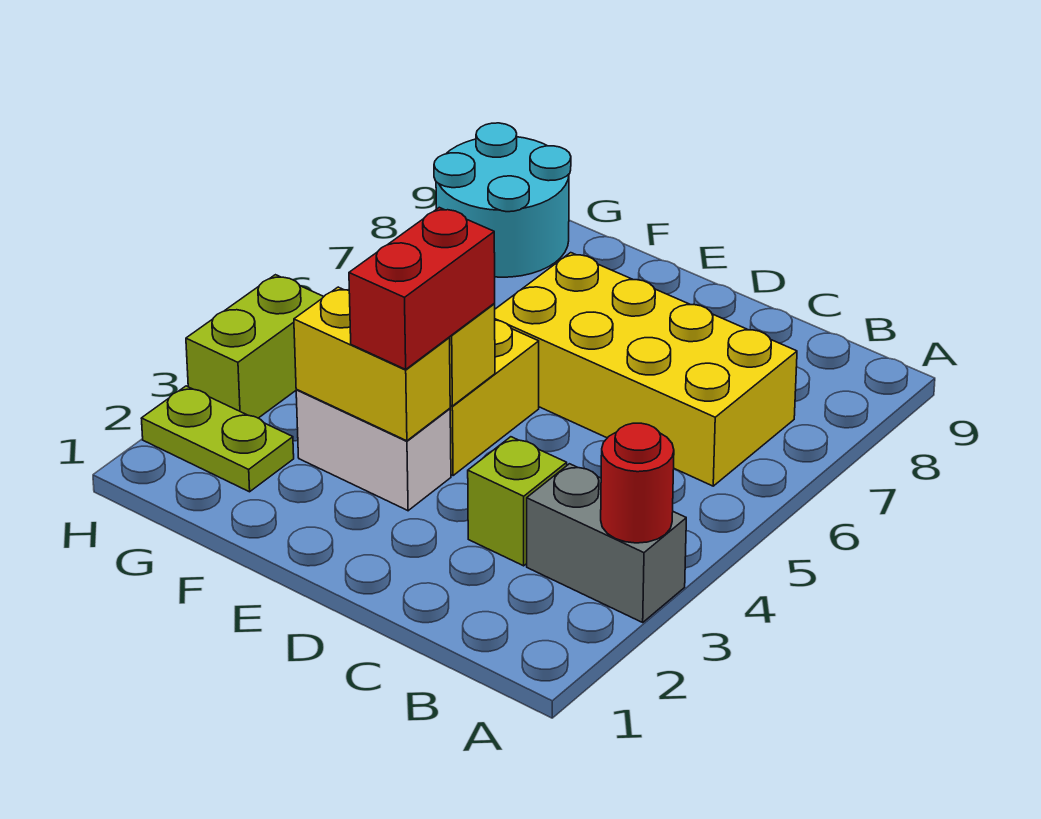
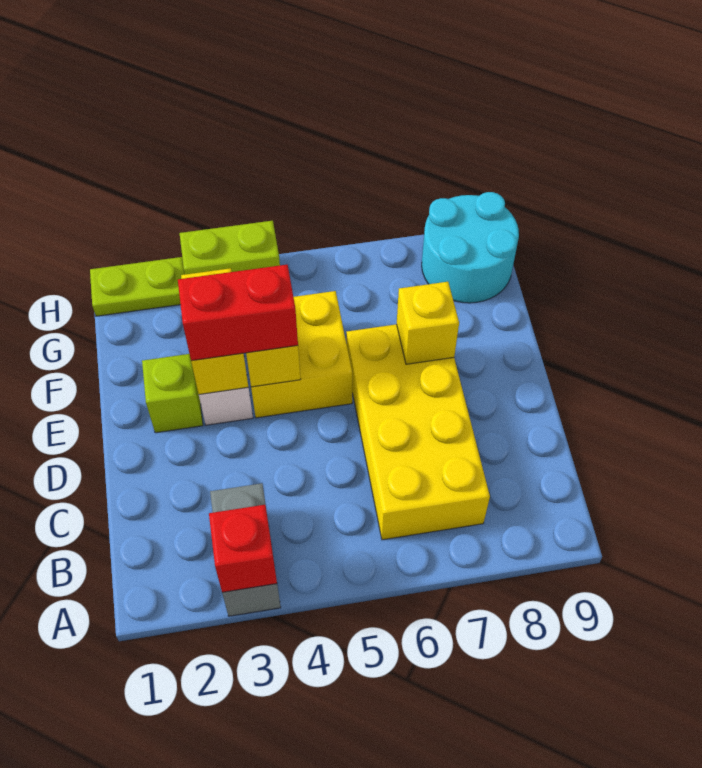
red 1x1 round brick [601,423,674,543] -> red 1x1 brick [209,505,277,592]
lime 1x1 brick [468,437,567,566] -> lime 1x1 brick moved to [142,354,203,433]
none -> yellow 1x1 brick [397,282,459,364]
lime 1x2 plate [141,386,294,492] -> lime 1x2 plate turned to [90,257,185,316]

